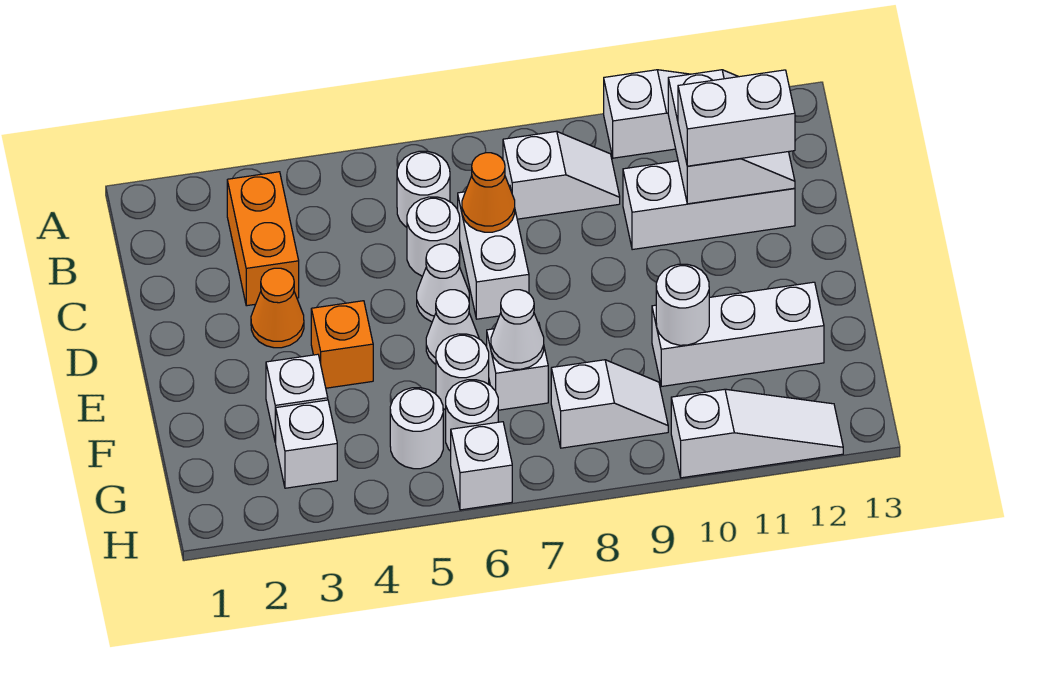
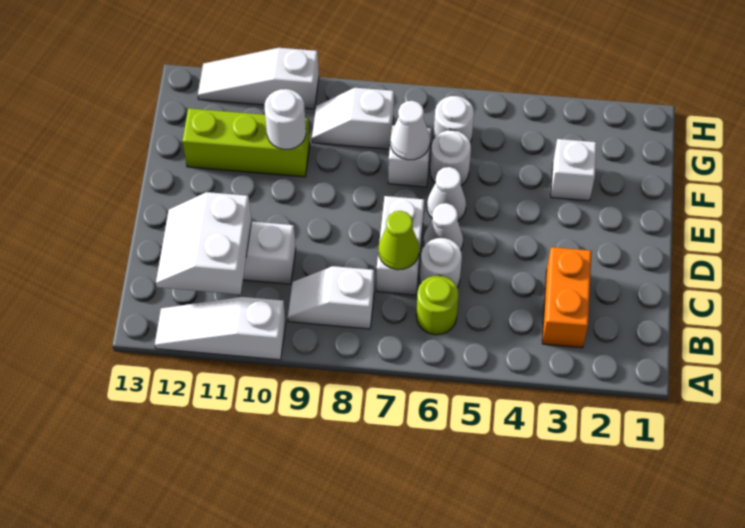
white 1x1 round brick [397,151,450,227] -> lime 1x1 round brick [416,275,459,335]
orange 1x1 cone [462,153,515,232] -> lime 1x1 cone [379,211,419,270]
white 1x2 brick [678,70,795,166] -> none
orange 1x1 cone [251,268,304,348] -> none
orange 1x1 brick [311,301,373,388] -> none
white 1x3 brick [652,282,824,386] -> lime 1x3 brick [182,108,310,177]
white 1x1 brick [275,400,337,488] -> none
white 1x1 round brick [390,388,443,469] -> none
white 1x1 brick [451,422,512,510] -> none

